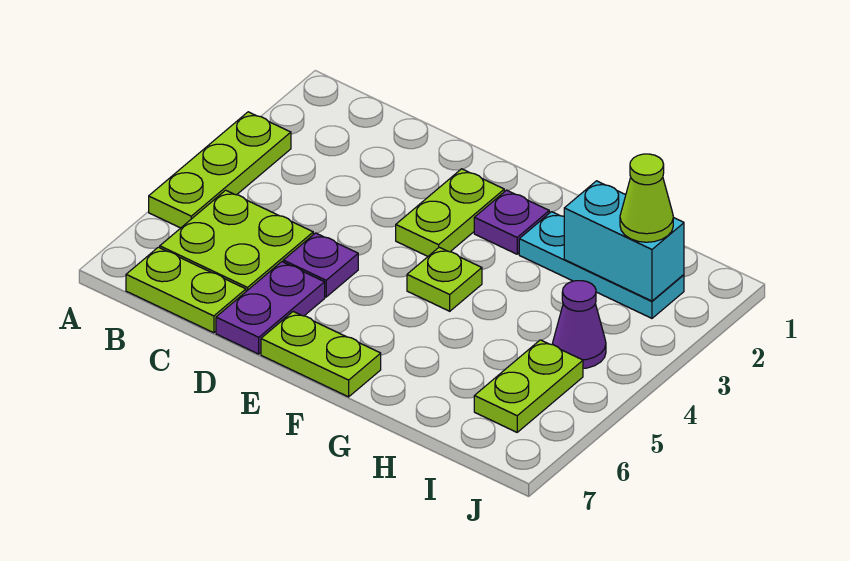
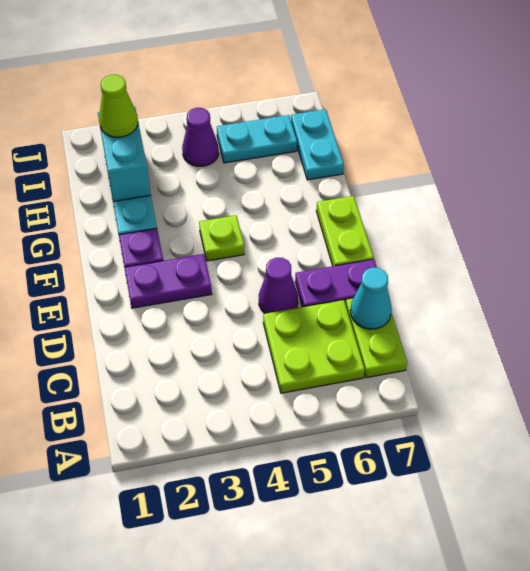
lime 1x3 plate [149,112,291,228] -> none
none -> cyan 1x1 cone [350,268,392,329]
purple 1x1 plate [283,233,358,297] -> purple 1x1 cone [259,258,298,314]
lime 1x2 plate [396,169,504,256] -> purple 1x2 plate [125,254,212,308]
none -> cyan 1x2 plate [291,109,344,180]
lime 1x2 plate [474,340,583,432] -> cyan 1x2 plate [217,115,297,163]

